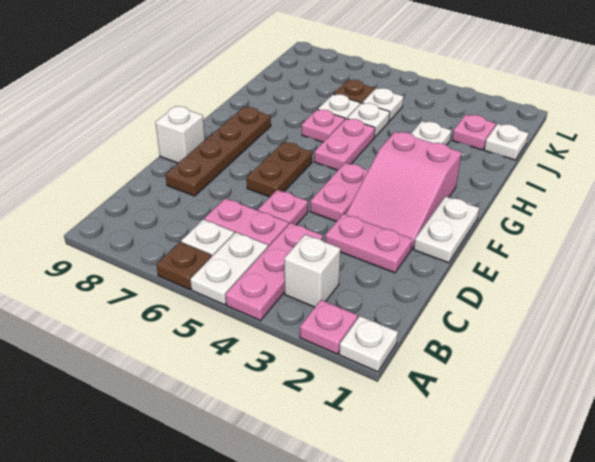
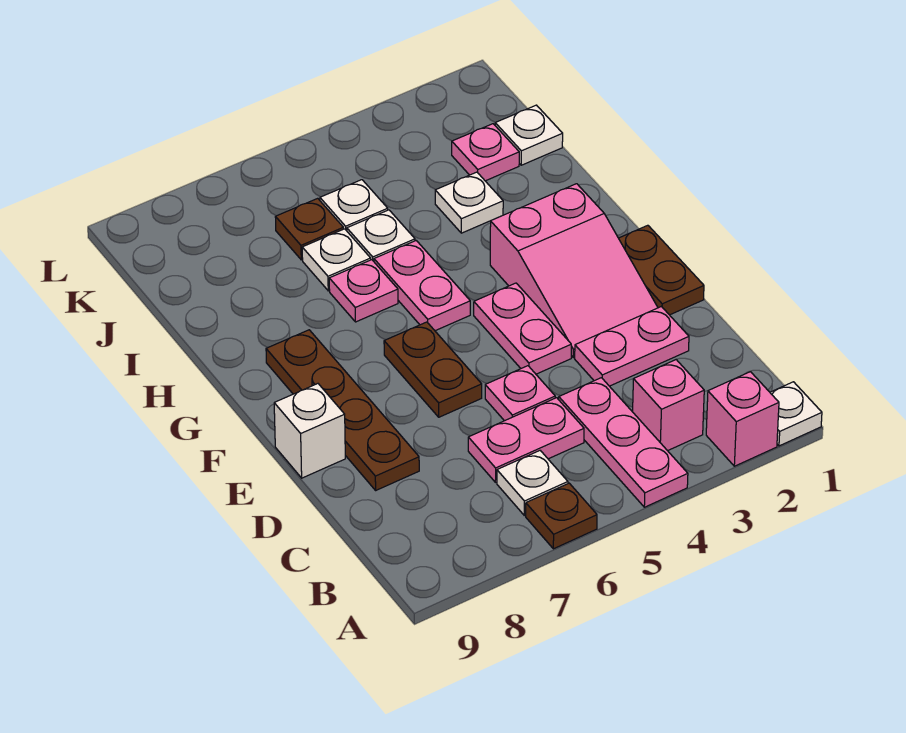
pink 1x1 plate [300,300,358,354] -> pink 1x1 brick [706,372,779,466]
white 1x2 plate [190,232,268,305] -> none
white 1x1 brick [284,235,341,307] -> pink 1x1 brick [633,360,704,451]
white 1x2 plate [414,196,479,263] -> brown 1x2 plate [619,225,704,315]

